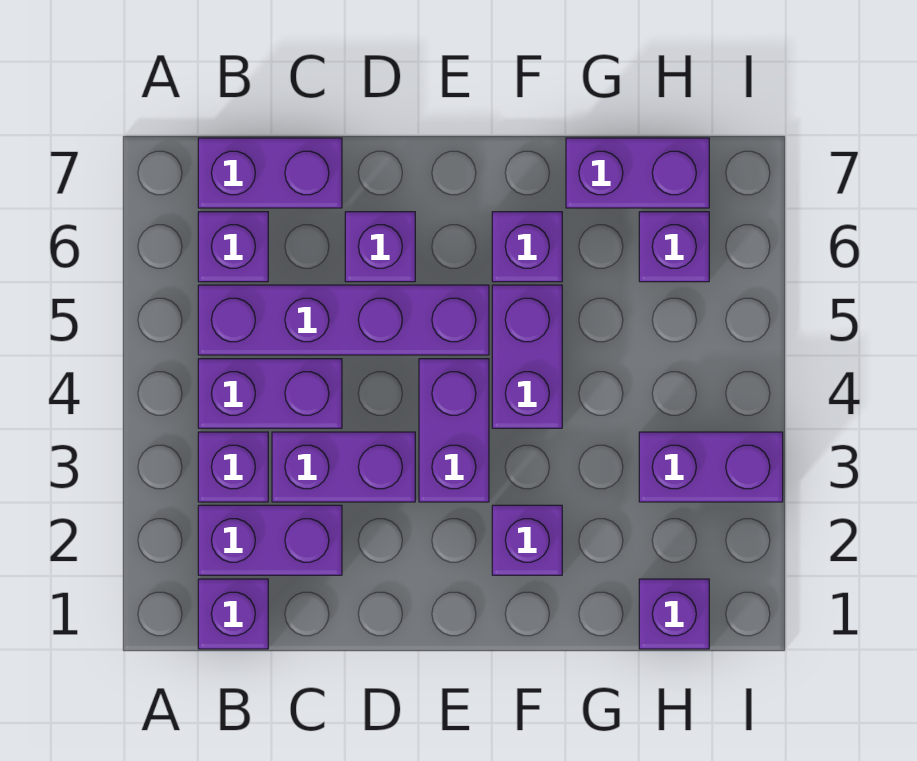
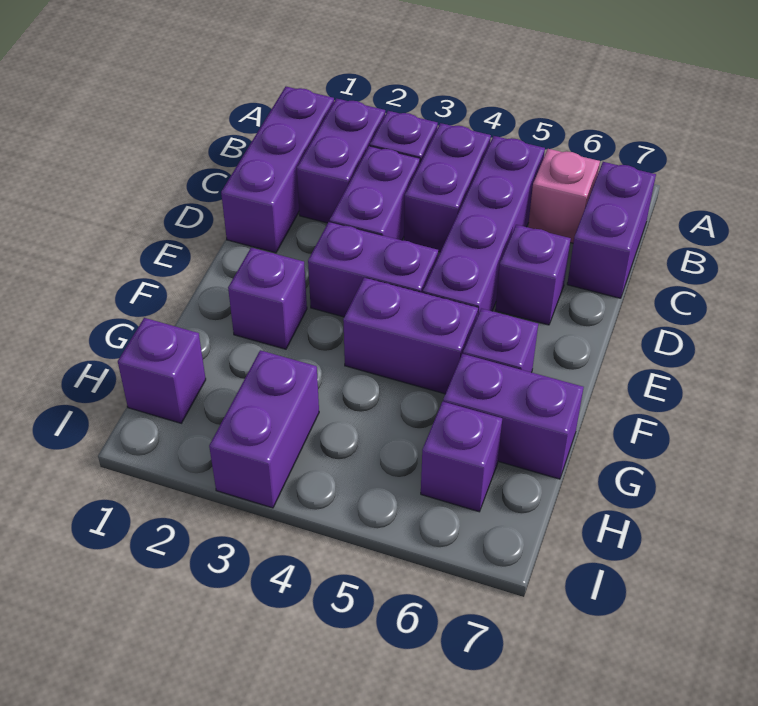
purple 1x1 brick [198,579,268,649] -> purple 1x3 brick [221,87,334,253]
purple 1x1 brick [198,212,268,282] -> pink 1x1 brick [528,149,600,243]
purple 1x2 brick [566,138,709,208] -> purple 1x2 brick turned to [443,354,584,479]

